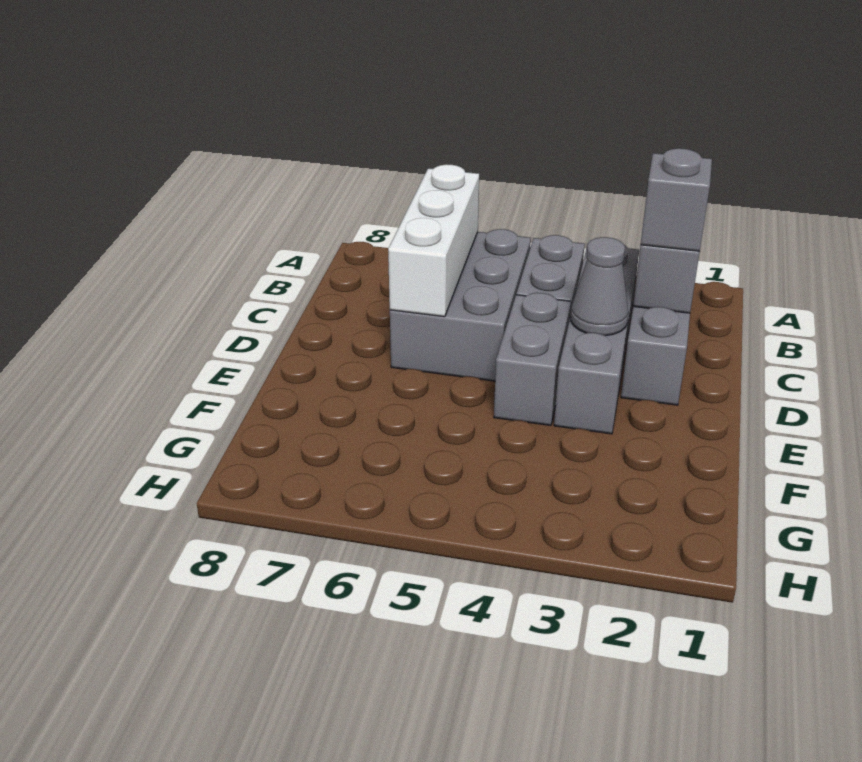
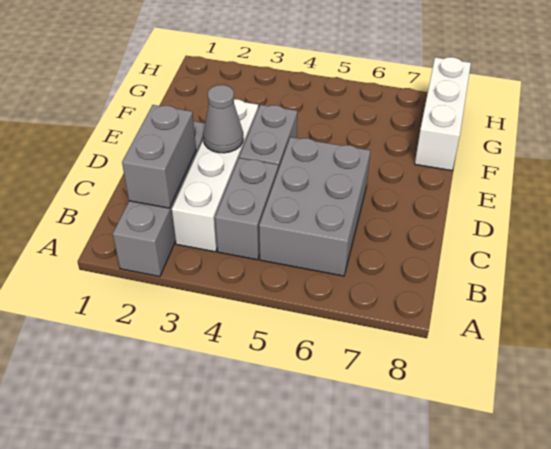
grey 1x4 brick [554,244,639,434] -> white 1x4 brick [172,99,258,252]
white 1x3 brick [388,164,479,317] -> white 1x3 brick moved to [415,57,471,171]
grey 1x1 brick [641,148,712,251] -> none

